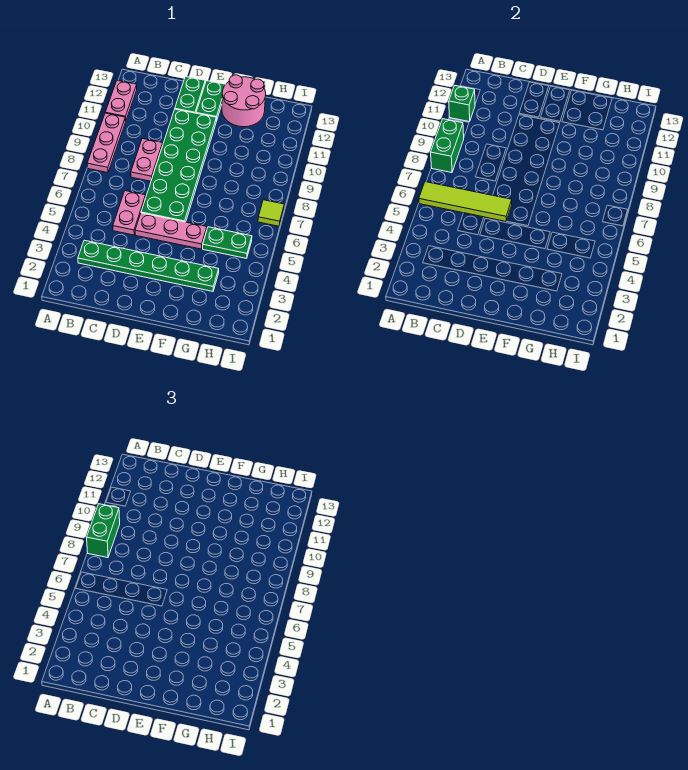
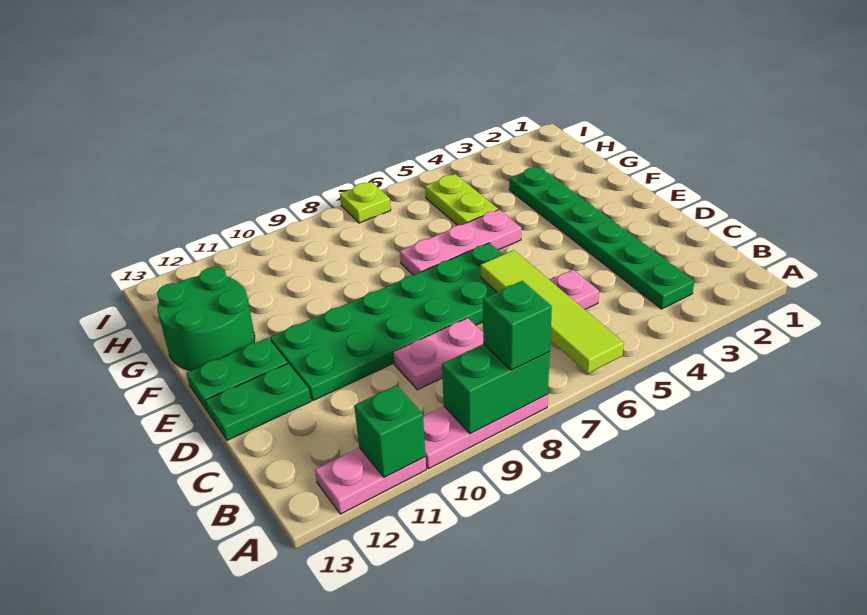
green 1x2 brick [87,504,120,558] -> green 1x1 brick [483,281,552,370]
pink 1x3 plate [135,213,207,249] -> pink 1x3 plate turned to [400,210,521,275]
pink 2x2 round brick [222,75,266,127] -> green 2x2 round brick [157,267,255,371]
green 1x2 plate [203,227,252,259] -> lime 1x2 plate [425,174,498,225]
lime 1x1 tile [258,200,284,226] -> lime 1x1 plate [340,182,391,223]

